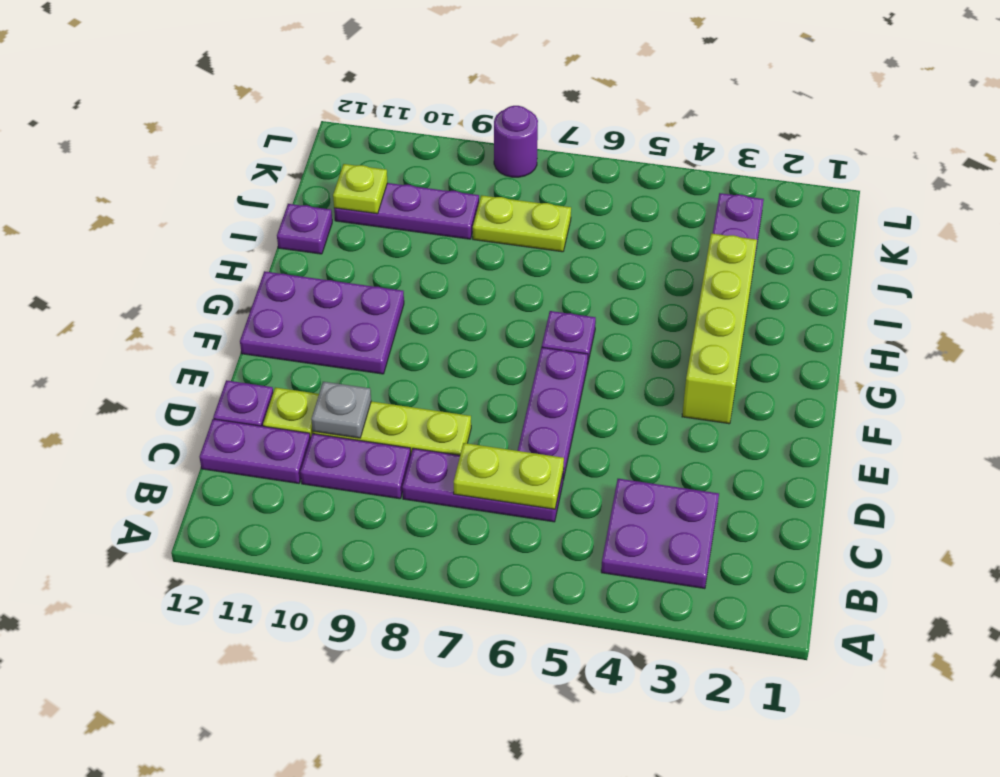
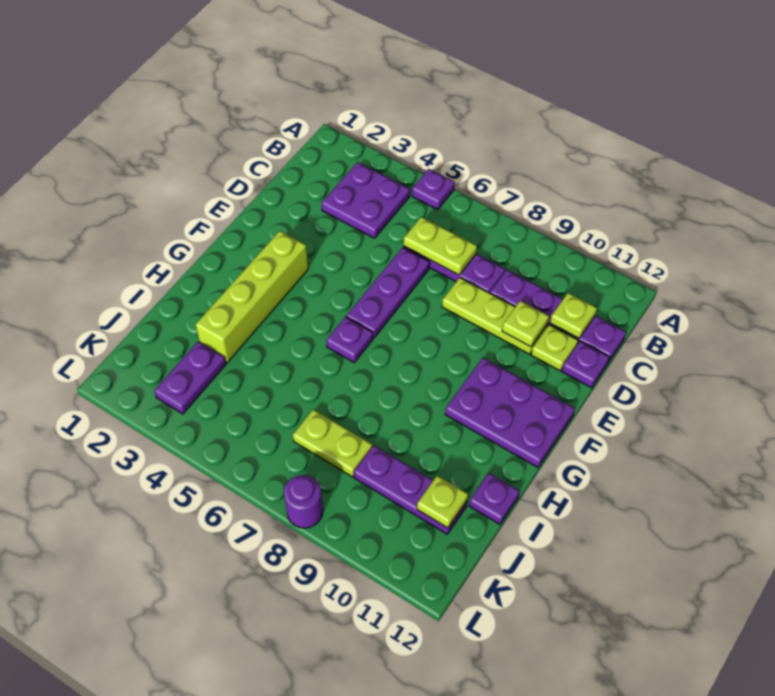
none -> purple 1x1 plate [412,169,455,209]
none -> lime 1x1 plate [550,293,597,338]
grey 1x1 plate [311,382,371,438] -> lime 1x1 plate [502,301,549,347]

